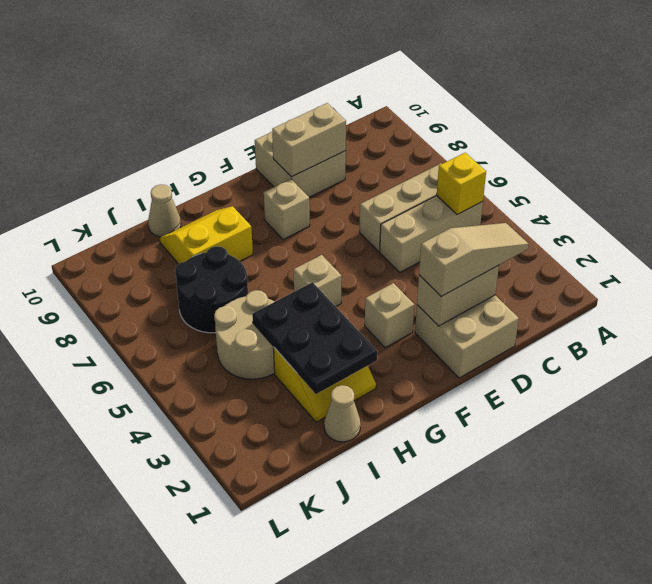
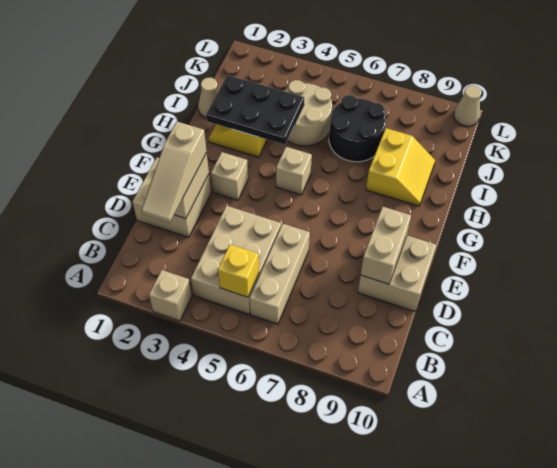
tan 1x3 brick [380,196,483,272] -> tan 2x3 brick [191,206,281,314]
tan 1x1 brick [264,179,310,240] -> tan 1x1 brick moved to [149,270,192,321]
tan 1x1 cone [148,185,181,237] -> tan 1x1 cone moved to [454,85,481,126]

